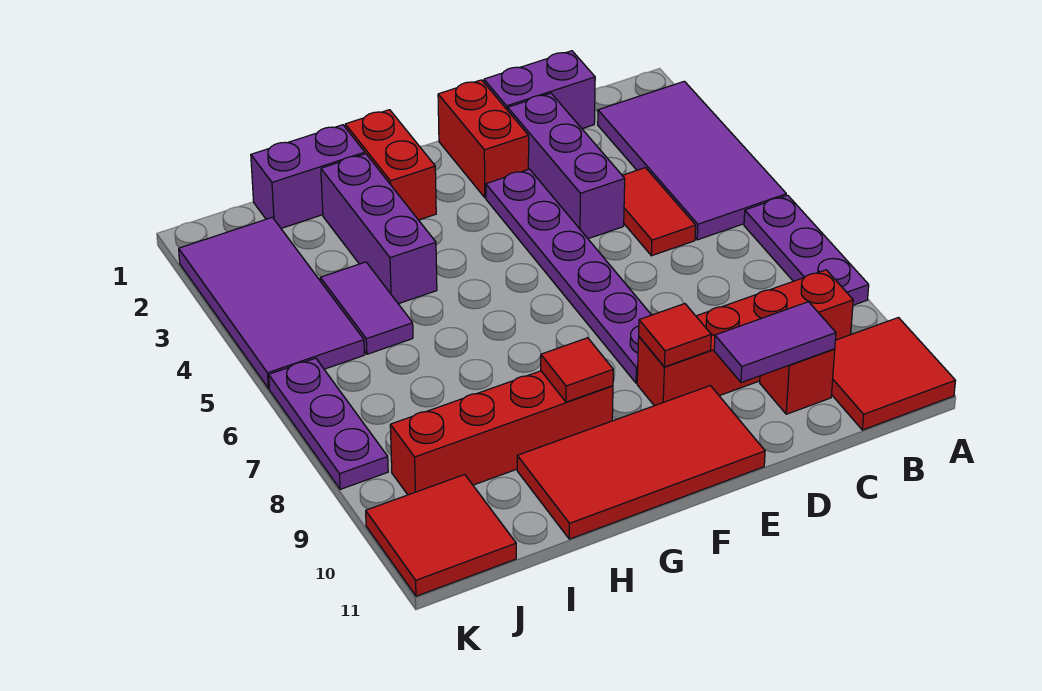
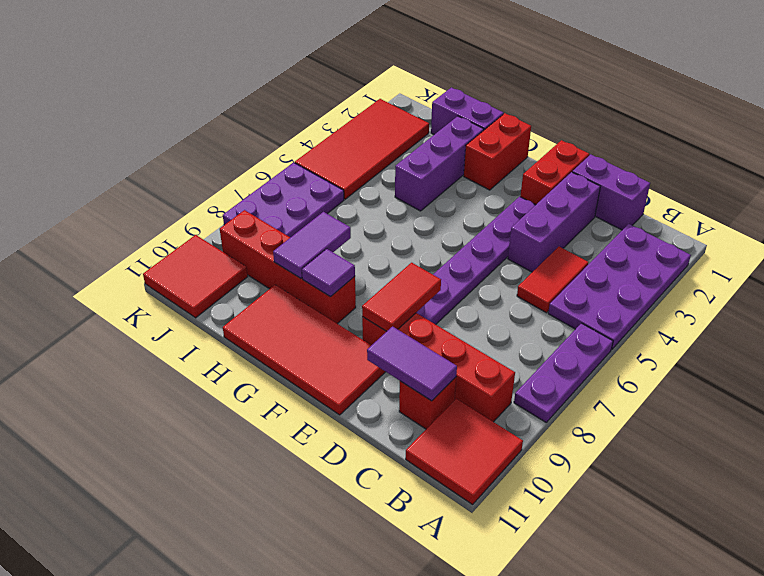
purple 2x4 tile [598,81,786,240] -> purple 2x4 plate [548,224,691,349]
red 1x1 tile [639,304,711,367] -> red 1x2 tile [362,263,441,331]
red 1x1 tile [541,338,613,402] -> purple 1x1 tile [302,249,355,297]
purple 1x2 tile [320,262,413,354] -> purple 1x2 tile moved to [273,212,351,278]
purple 2x4 tile [179,217,365,389] -> red 2x4 tile [295,99,429,199]
purple 1x3 plate [269,358,388,489] -> purple 2x3 plate [223,163,344,238]

